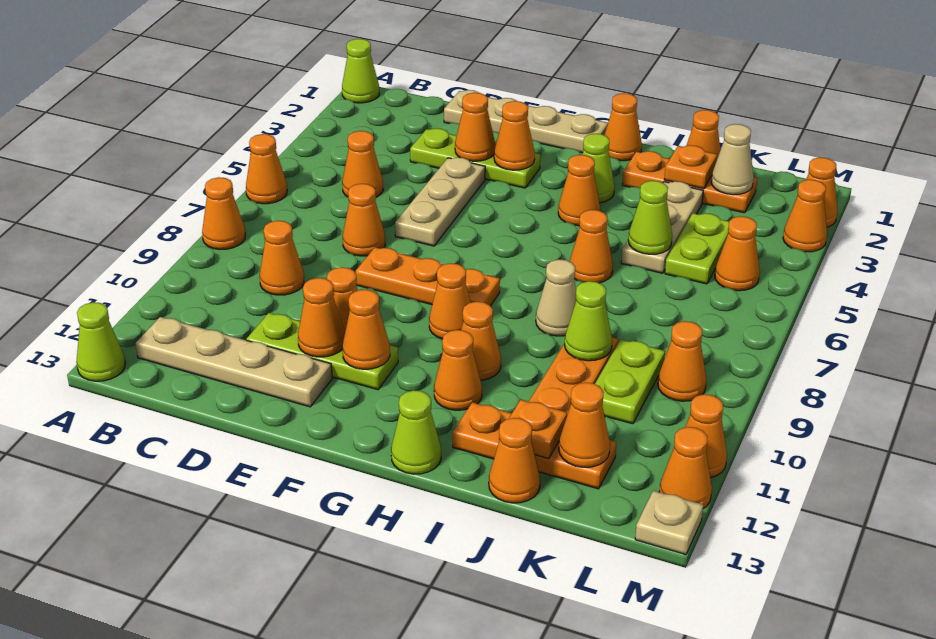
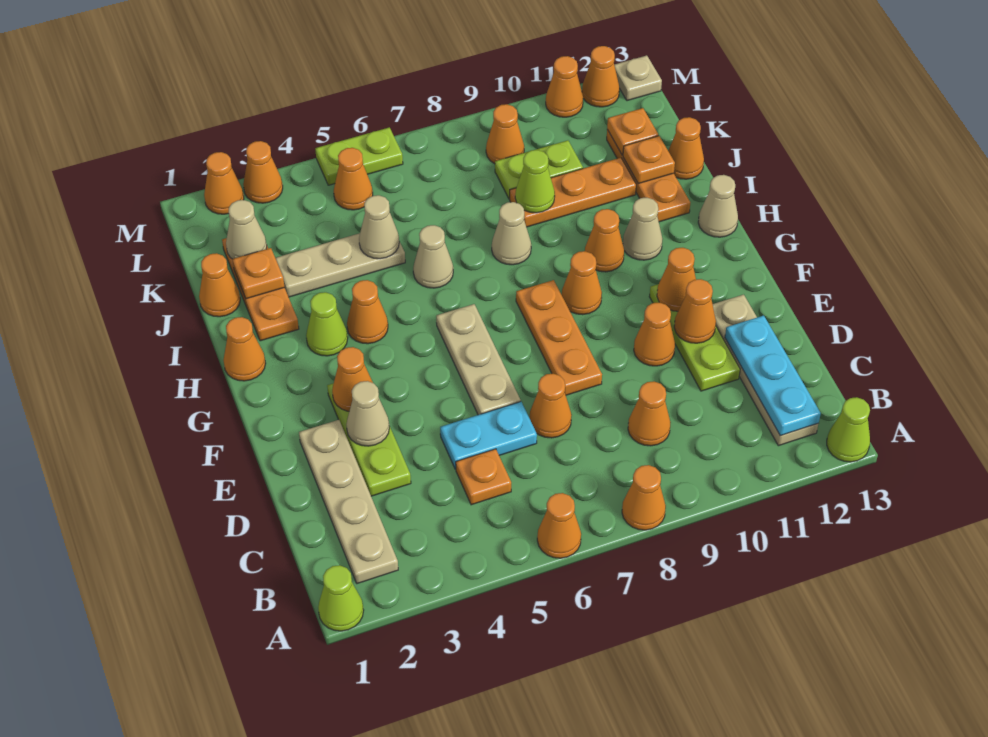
none -> cyan 1x3 plate [725,316,821,436]
orange 1x1 cone [342,131,383,197] -> orange 1x1 plate [456,449,511,505]
tan 1x4 plate [444,90,608,153] -> tan 1x4 plate moved to [299,420,398,584]
none -> cyan 1x2 plate [440,402,537,469]
orange 1x1 cone [455,93,495,161] -> tan 1x1 cone [346,381,389,446]
tan 1x3 plate [395,157,485,246] -> tan 1x3 plate turned to [436,304,521,415]
orange 1x1 cone [434,330,482,410] -> tan 1x1 cone [623,198,662,260]
lime 1x1 cone [391,390,441,474] -> tan 1x1 cone [698,175,738,237]
orange 1x1 cone [569,210,613,283] -> tan 1x1 cone [413,225,453,288]
lime 1x1 cone [628,181,672,254] -> tan 1x1 cone [359,195,399,259]
lime 1x2 plate [665,213,729,284] -> lime 1x2 plate moved to [315,127,403,185]
orange 1x1 cone [559,382,610,467] -> orange 1x1 plate [607,108,658,155]

